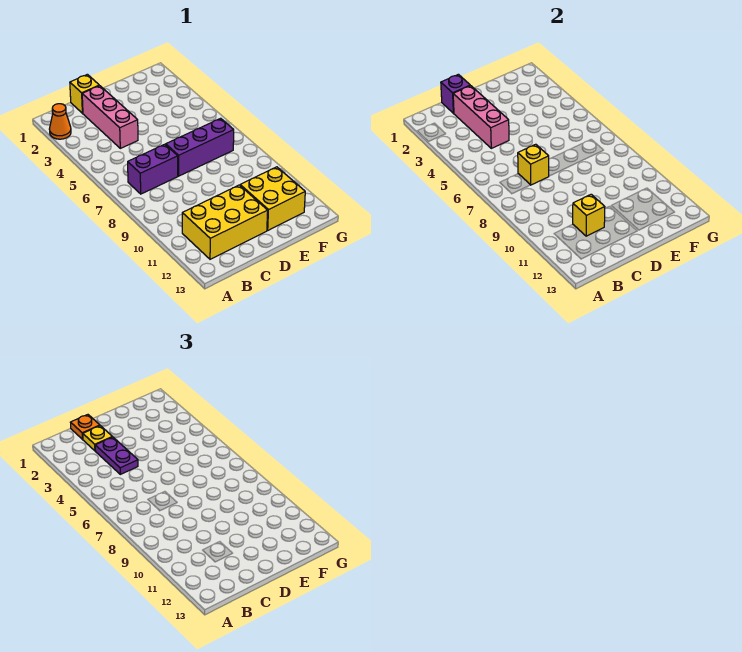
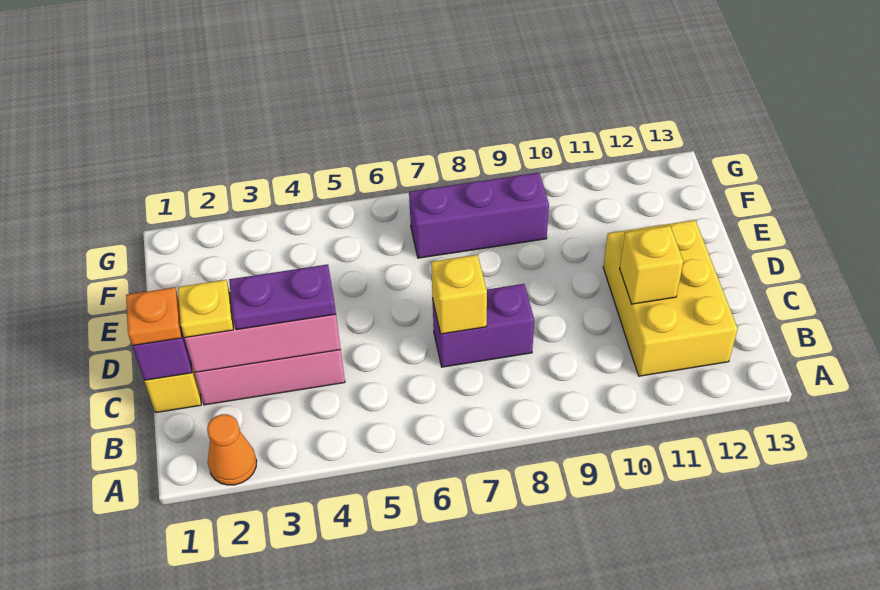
purple 1x2 brick [128,144,178,194] -> purple 1x2 brick turned to [432,284,534,367]
purple 1x3 brick [166,118,234,176] -> purple 1x3 brick turned to [409,173,549,258]
yellow 2x2 brick [240,167,305,230] -> none

